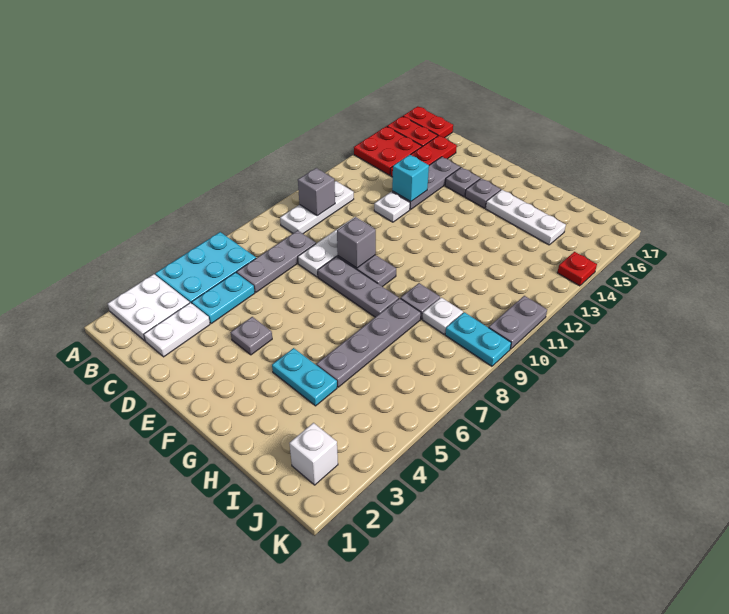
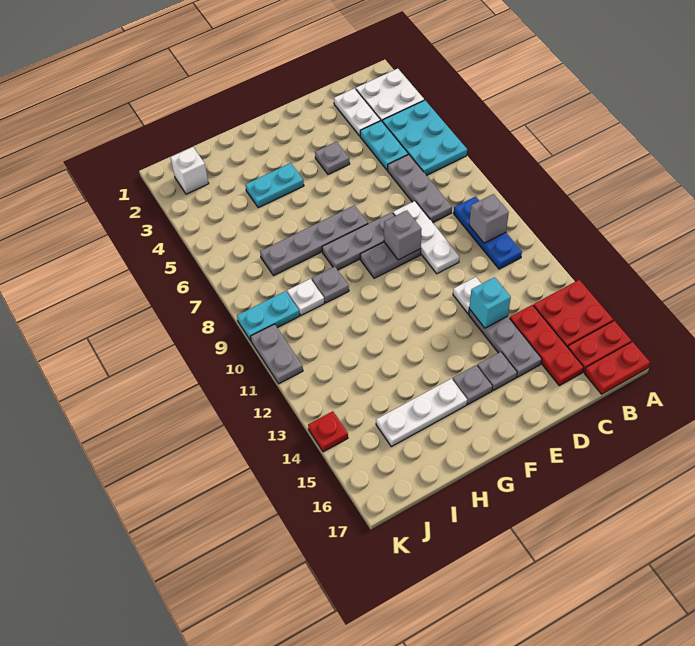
white 1x3 plate [280,181,354,234] -> blue 1x3 plate [454,197,522,269]
grey 1x4 plate [317,298,421,387] -> grey 1x4 plate turned to [260,205,368,276]

